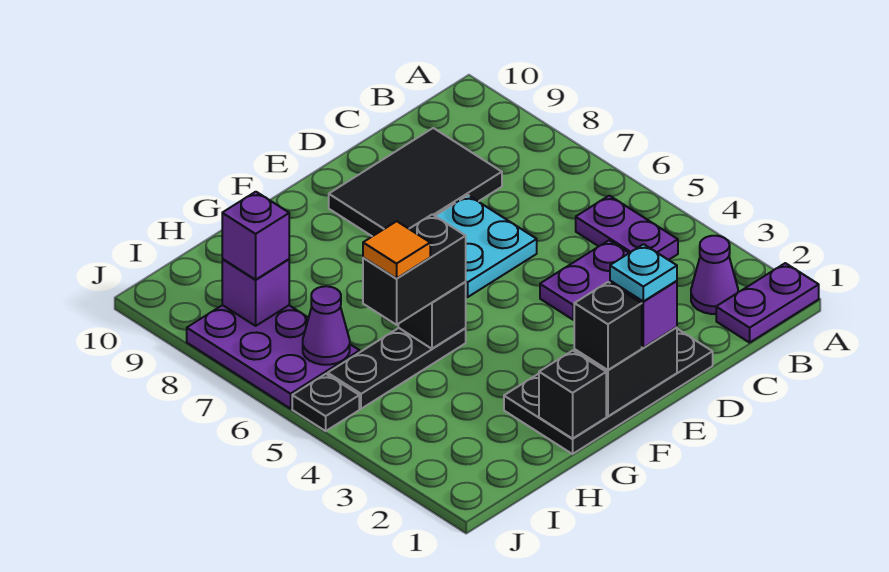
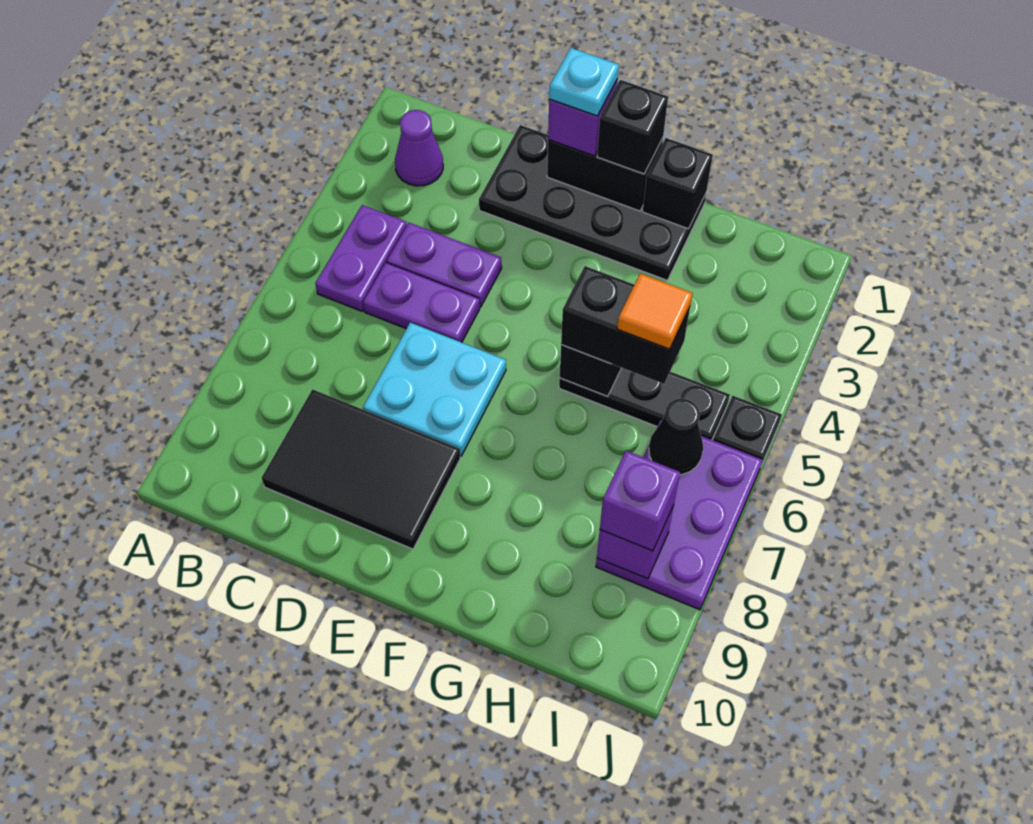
purple 1x2 plate [716,263,819,343] -> purple 1x2 plate moved to [363,263,480,342]
purple 1x1 cone [303,286,350,365] -> black 1x1 cone [649,399,703,475]

